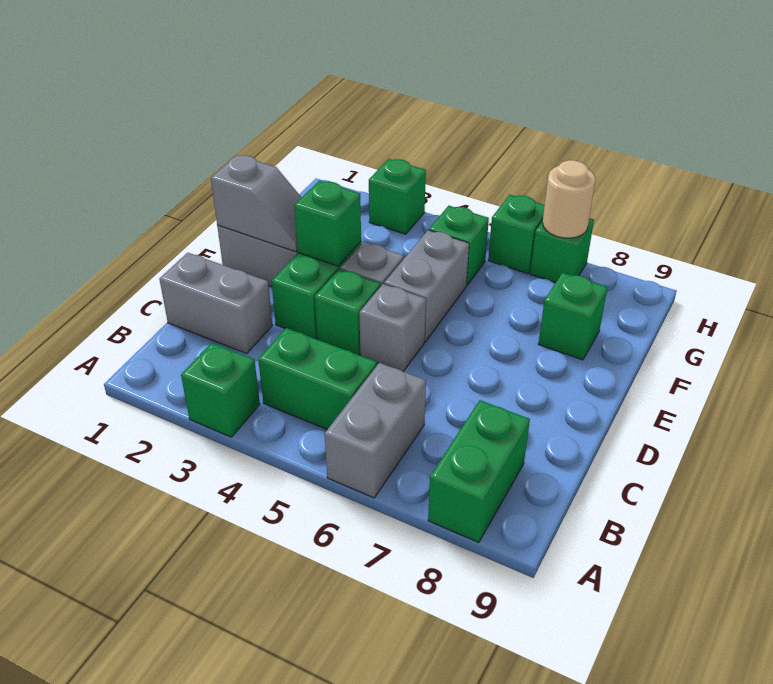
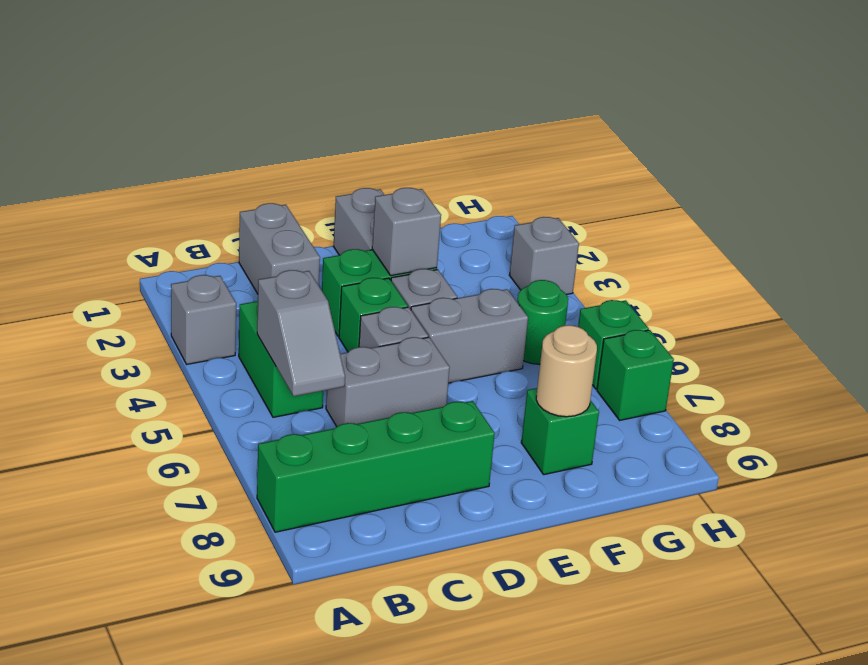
green 1x1 brick [181,343,260,437] -> grey 1x1 brick [171,275,236,364]
grey 1x2 brick [325,363,426,498] -> grey 1x2 brick moved to [326,337,450,427]
green 1x2 brick [428,400,530,542] -> green 1x4 brick [257,401,495,532]
grey 1x2 slope [211,155,302,252] -> grey 1x2 slope moved to [257,270,345,396]
green 1x1 brick [294,181,361,266] -> grey 1x1 brick [372,188,441,276]
green 1x1 brick [429,206,489,286] -> green 1x1 round brick [517,280,568,364]
green 1x1 brick [369,159,426,234] -> grey 1x1 brick [509,217,579,295]
tan 1x1 round brick [543,160,596,238] -> tan 1x1 round brick moved to [536,325,597,417]

